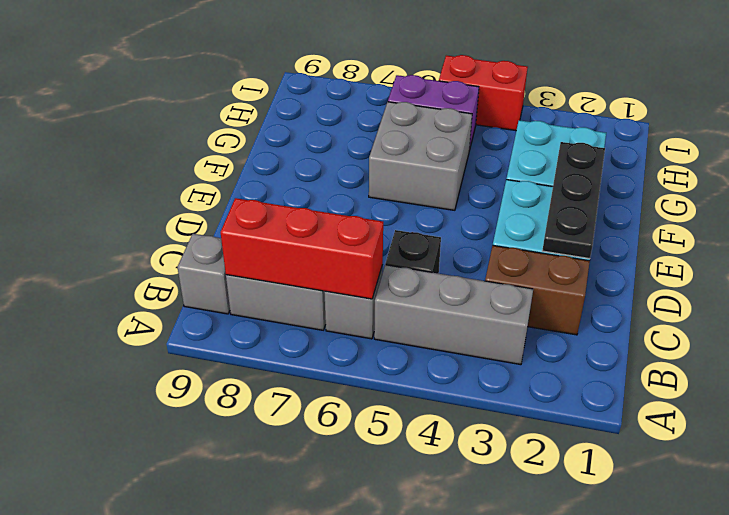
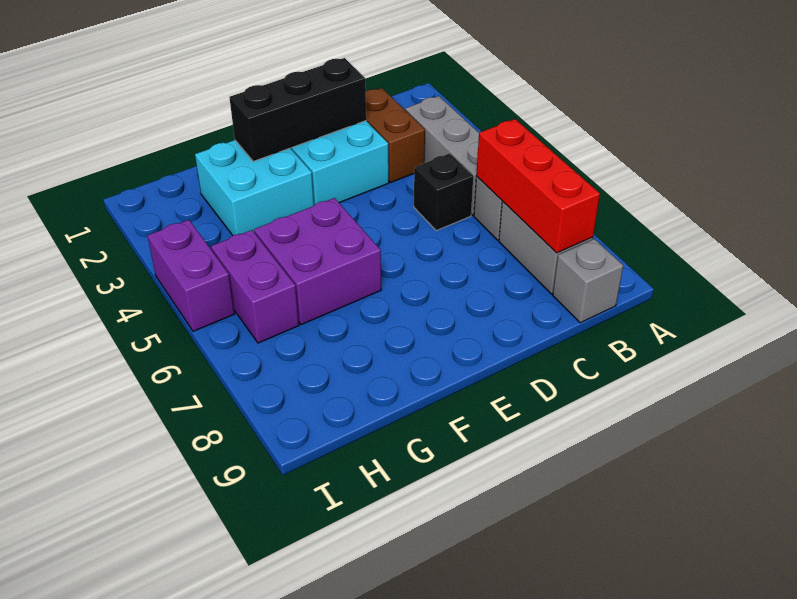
black 1x3 plate [542,142,605,259] -> black 1x3 brick [229,58,366,161]
grey 2x2 brick [369,102,472,210] -> purple 2x2 brick [254,198,381,325]
red 1x2 brick [439,55,528,131] -> purple 1x2 brick [147,220,234,331]

